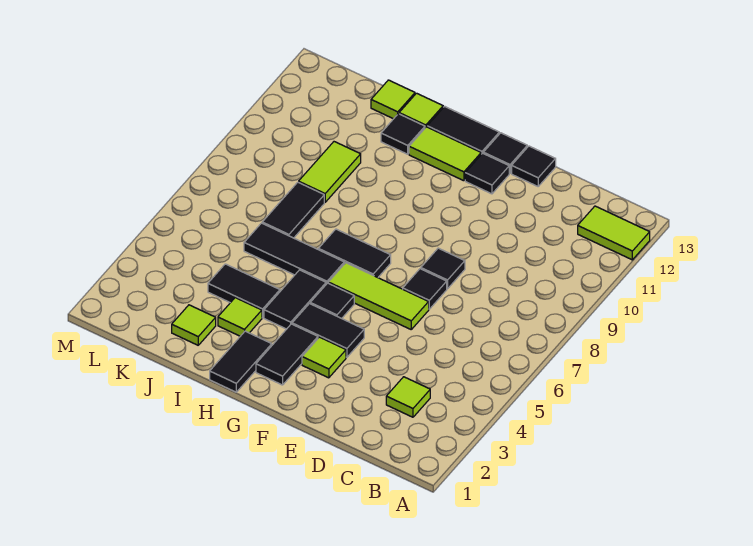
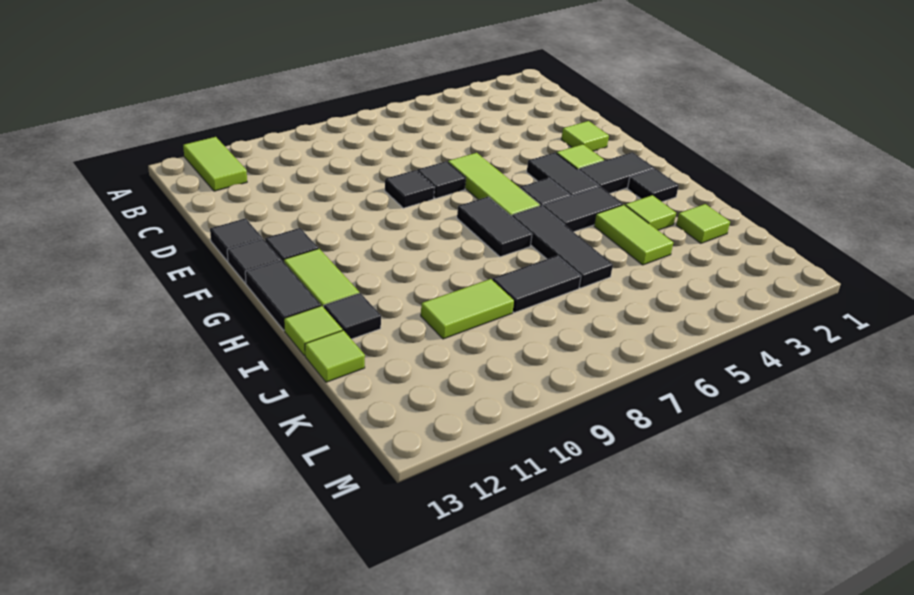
lime 1x1 tile [386,377,430,417] -> lime 1x1 tile moved to [561,121,609,151]
black 1x2 tile [210,331,272,392] -> black 1x1 tile [628,169,679,202]
black 1x2 tile [208,264,280,318] -> lime 1x2 tile [594,205,673,265]

